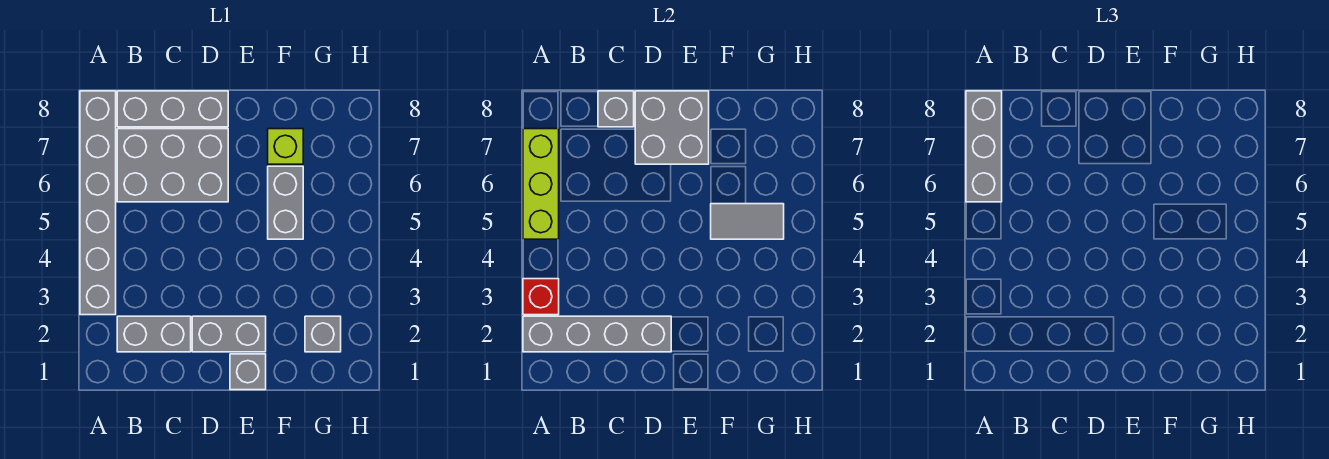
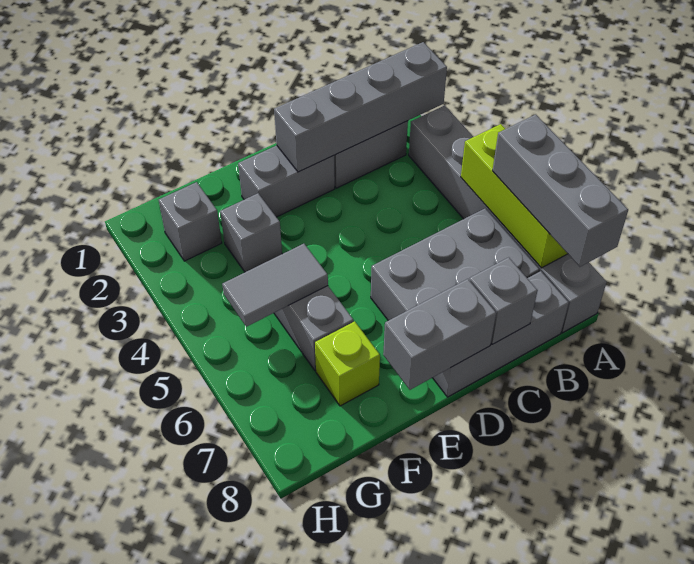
red 1x1 brick [523,279,559,315] -> none
grey 2x2 brick [635,91,709,164] -> grey 1x2 brick [383,279,496,390]
grey 1x1 brick [230,354,266,390] -> grey 1x1 brick moved to [220,193,282,272]

